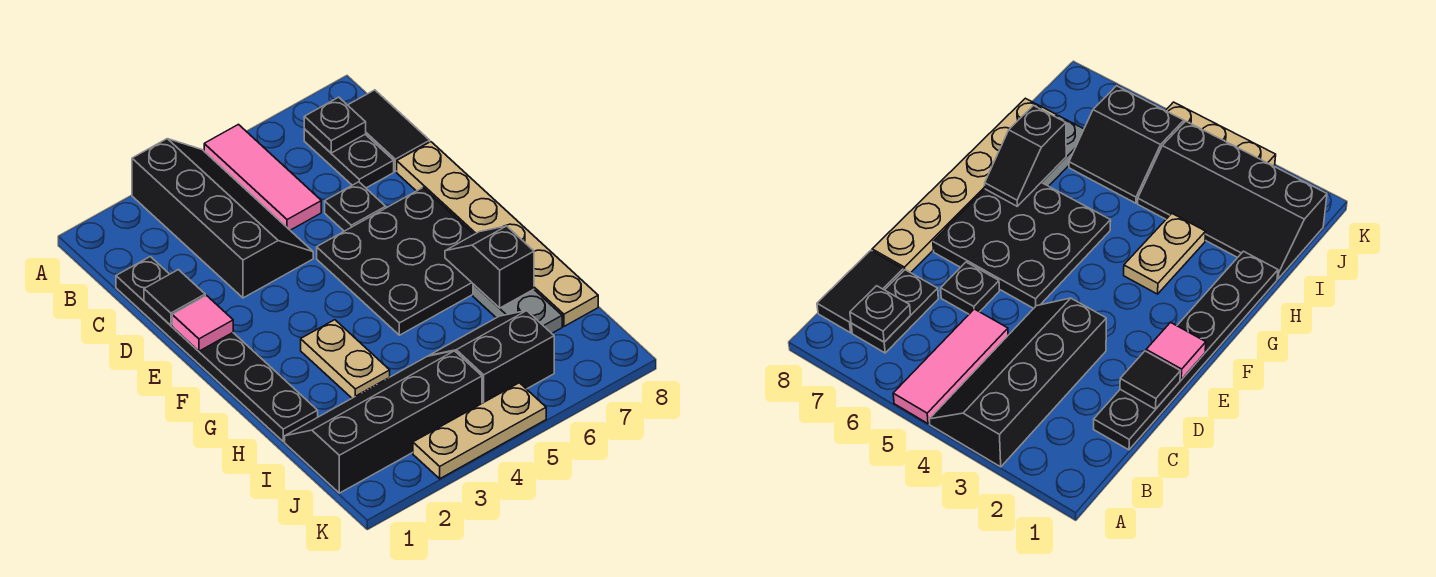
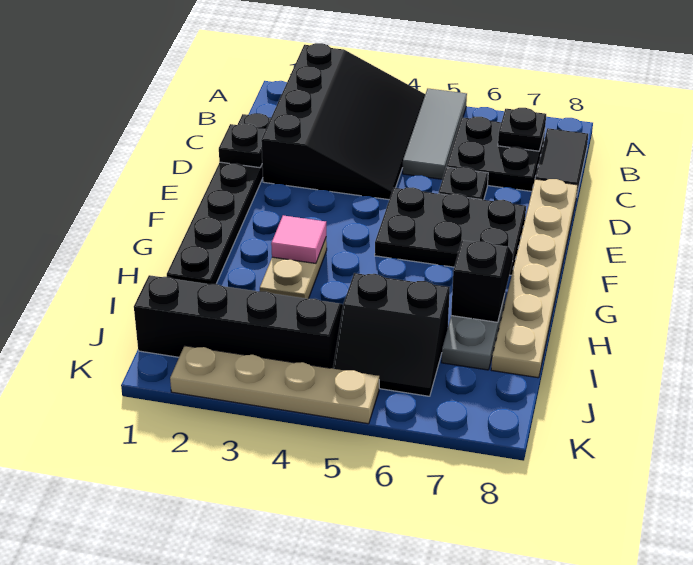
black 2x4 slope [132,139,313,298] -> black 3x4 slope [261,43,425,200]
pink 1x3 tile [204,124,321,230] -> grey 1x3 tile [403,89,467,179]
black 1x2 plate [304,129,394,188] -> black 2x2 plate [447,117,545,191]
black 1x1 tile [144,270,205,325] -> black 1x1 plate [219,123,266,168]
pink 1x1 tile [172,296,233,351] -> pink 1x1 tile moved to [271,215,326,263]
black 3x3 plate [317,188,474,335] -> black 2x3 plate [375,188,526,275]
black 2x2 slope [429,311,554,403] -> black 2x2 slope turned to [333,273,450,396]
tan 1x3 plate [413,383,546,479] -> tan 1x4 plate [170,346,379,424]

